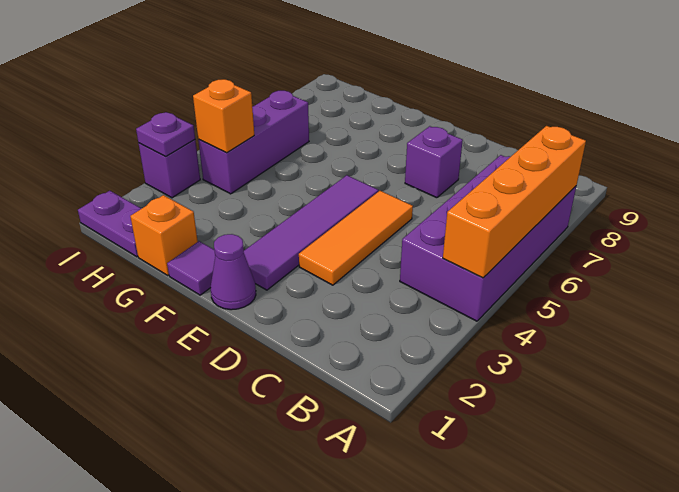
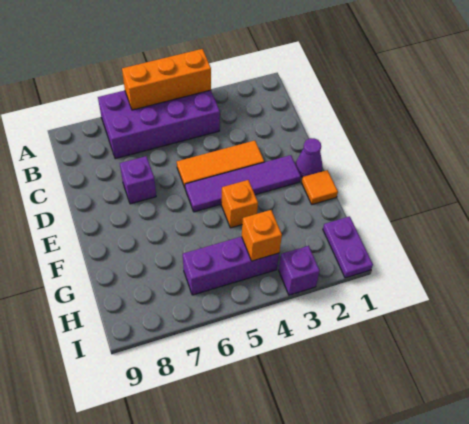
orange 1x4 brick [443,126,586,278] -> orange 1x3 brick [122,49,211,110]
purple 1x1 tile [167,241,215,295] -> orange 1x1 tile [302,170,338,204]
orange 1x1 brick [130,195,198,275] -> orange 1x1 brick moved to [221,180,258,228]
purple 1x1 plate [136,112,195,157] -> none

